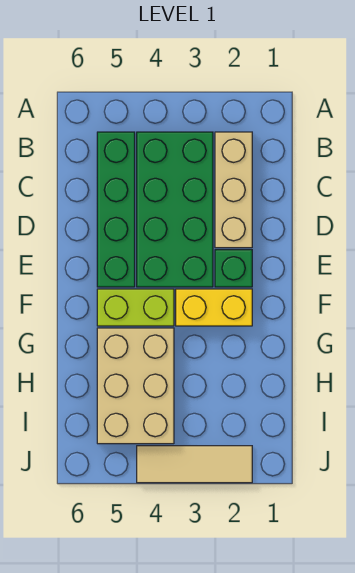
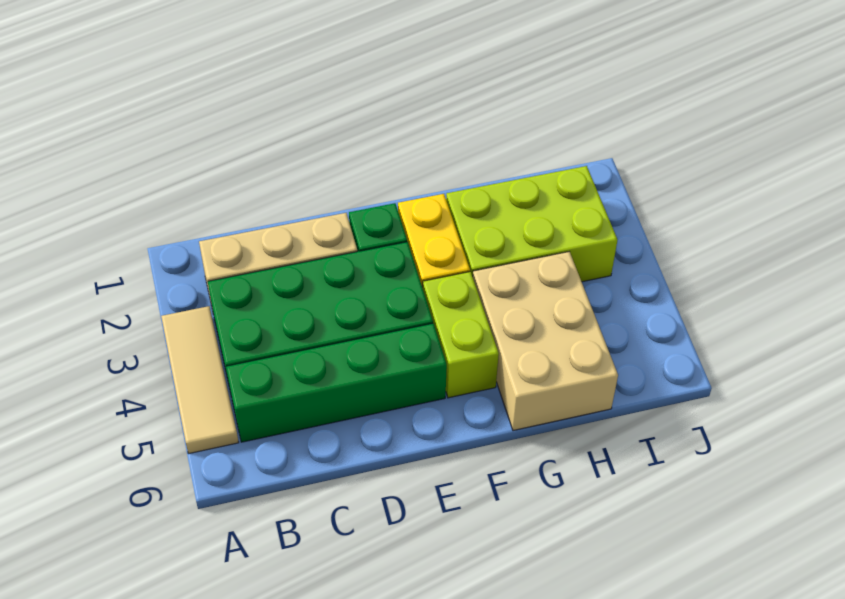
none -> lime 2x3 brick [446,166,617,282]
tan 2x3 brick [97,328,174,444] -> tan 2x3 brick turned to [473,252,618,431]
tan 1x3 tile [137,446,252,483] -> tan 1x3 tile moved to [161,306,239,454]

